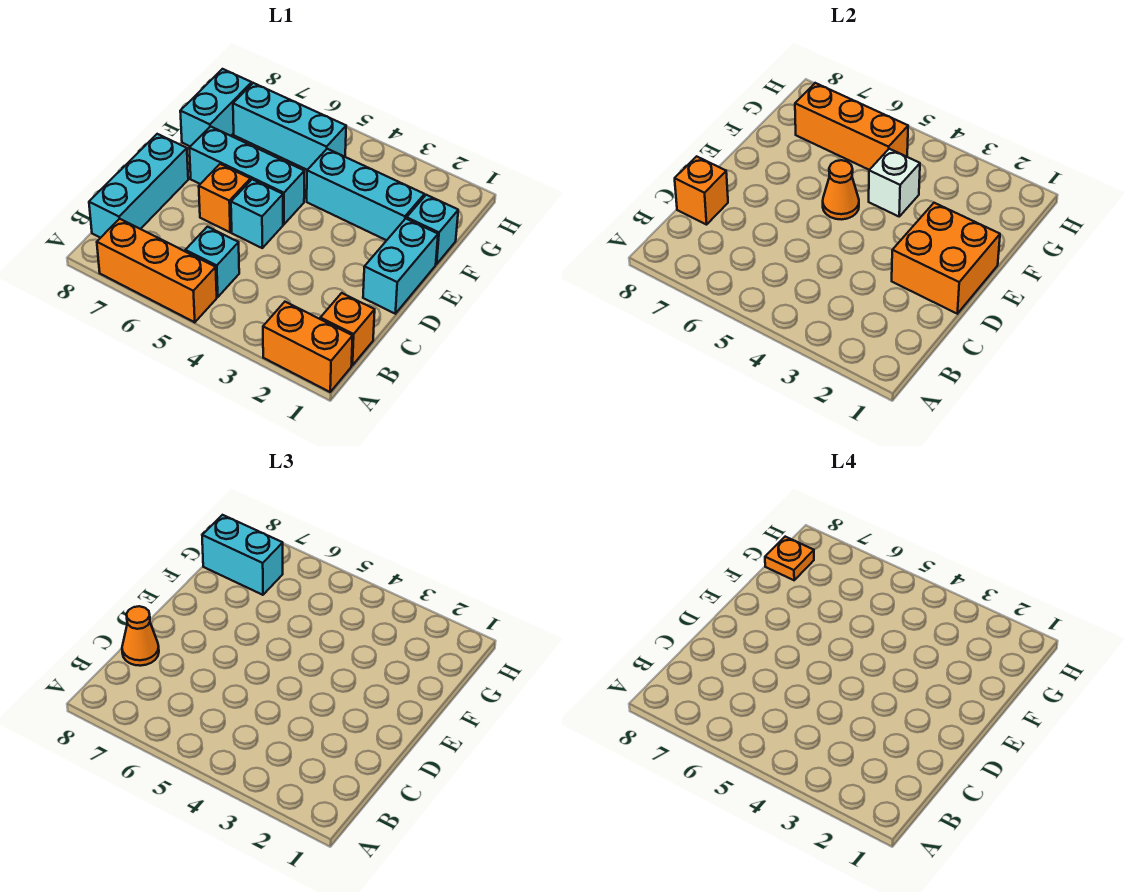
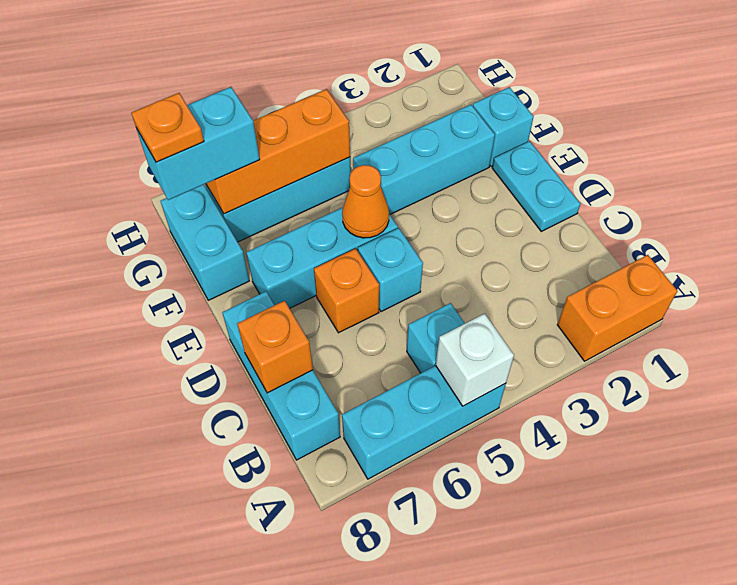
orange 1x3 brick [97,219,217,322] -> cyan 1x3 brick [342,366,506,479]
orange 1x1 brick [320,293,375,365] -> none
orange 1x1 cone [122,606,159,666] -> none
cyan 1x2 brick [363,219,438,314] -> cyan 1x2 plate [492,141,581,231]
orange 2x2 brick [892,203,1000,314] -> none
white 1x1 brick [869,149,920,216] -> white 1x1 brick moved to [436,314,514,406]

